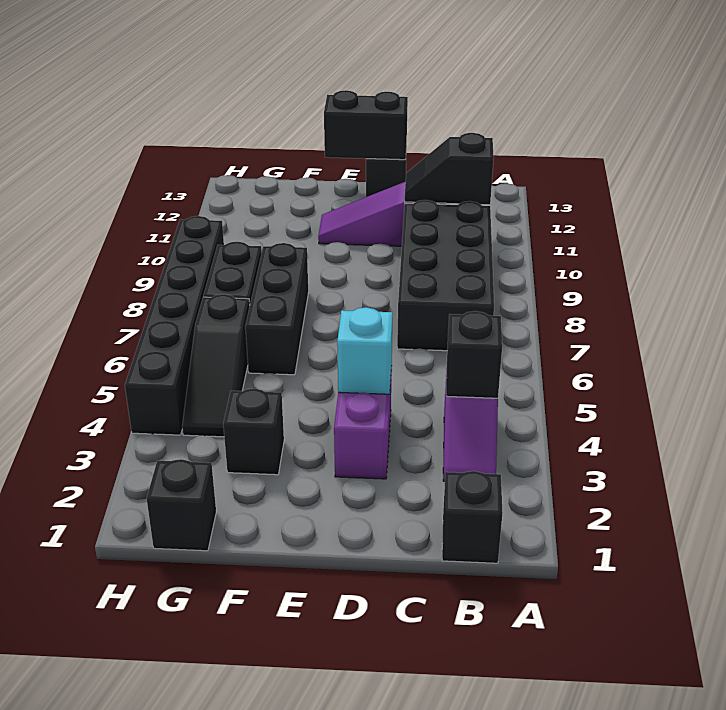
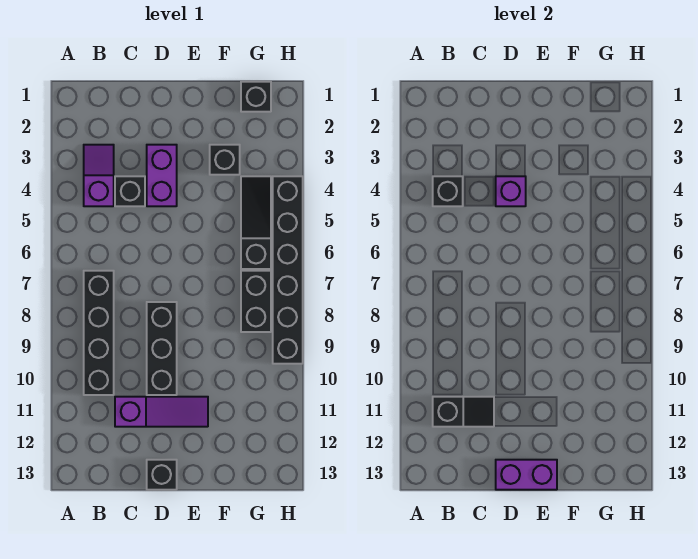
black 1x1 brick [442,471,503,563] -> black 1x1 brick moved to [115,176,145,206]
black 2x4 brick [397,200,494,351] -> black 1x4 brick [84,271,114,395]
cyan 1x1 brick [337,307,393,394] -> purple 1x1 brick [496,176,526,206]
black 1x2 brick [324,90,408,160] -> purple 1x2 brick [496,460,557,490]
black 1x3 brick [245,243,308,375] -> black 1x3 brick moved to [147,302,177,395]

